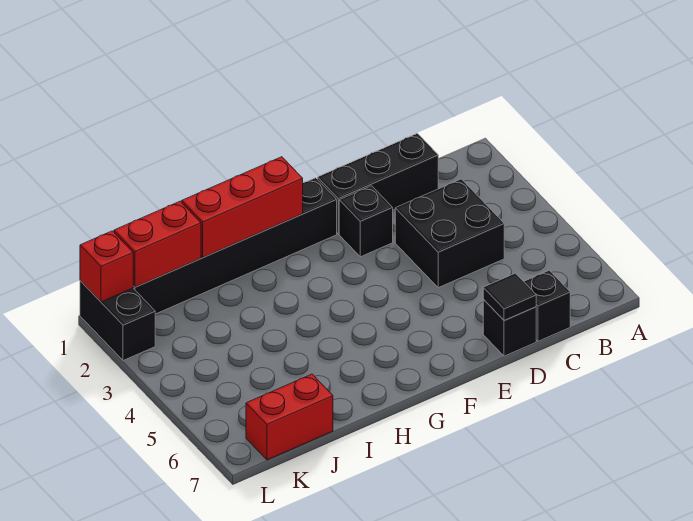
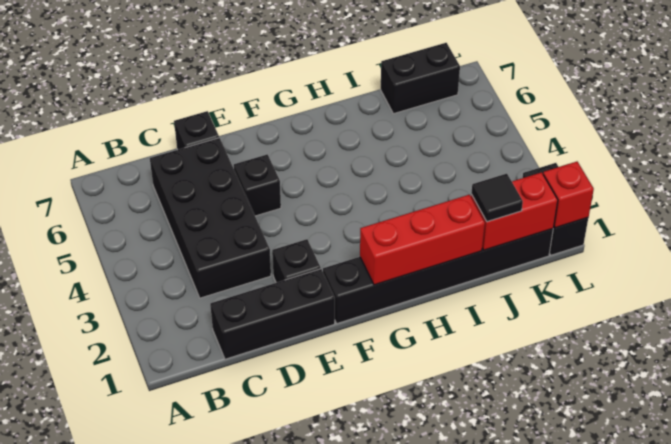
black 2x2 brick [395,179,504,288] -> black 2x4 brick [150,138,271,298]
black 1x1 brick [524,270,570,341] -> black 1x1 brick moved to [234,154,281,216]
black 1x1 tile [483,273,536,321] -> black 1x1 tile moved to [471,174,523,222]
red 1x2 brick [246,374,333,460] -> black 1x2 brick [381,43,460,114]

